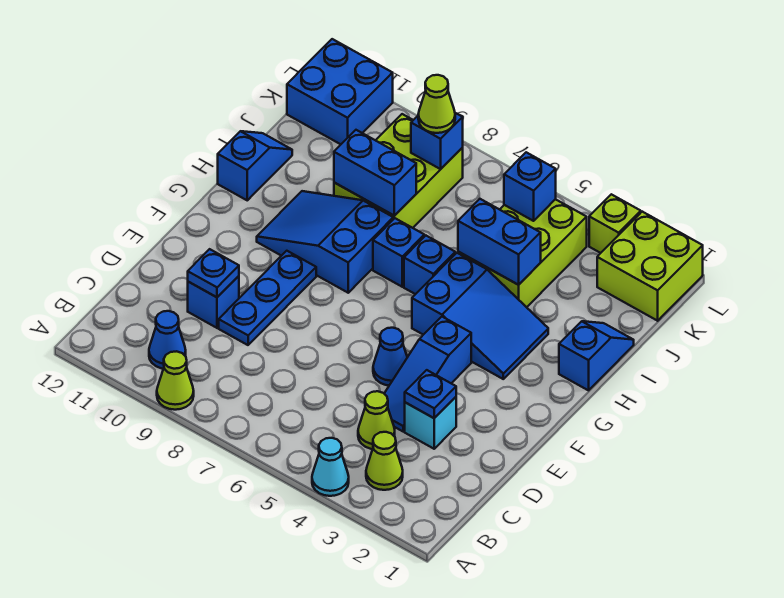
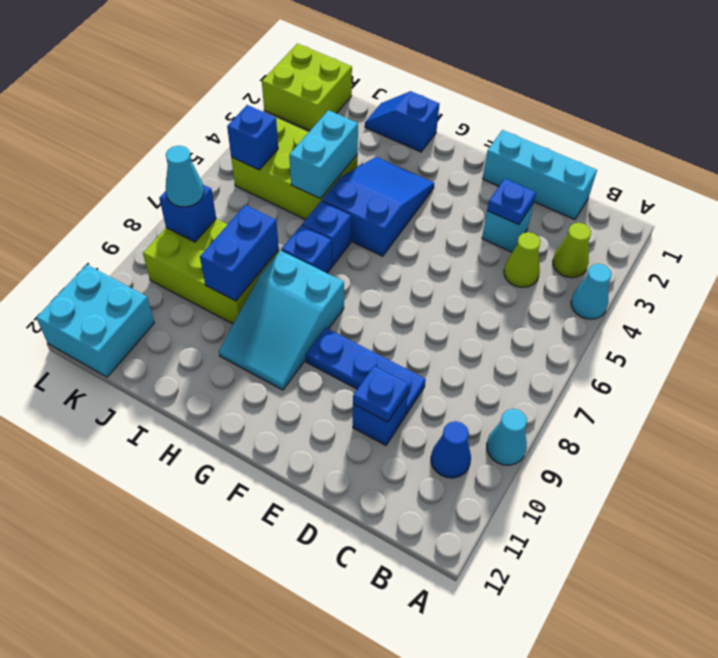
lime 1x1 cone [157,351,194,410] -> cyan 1x1 cone [487,409,527,465]
none -> cyan 1x3 brick [483,130,597,220]
blue 1x3 slope [384,317,471,431] -> none
blue 1x1 cone [373,328,407,385] -> none
blue 2x3 slope [257,191,393,293] -> cyan 2x3 slope [219,251,344,390]
blue 1x2 slope [218,131,292,200] -> none
blue 1x2 brick [458,199,541,285] -> cyan 1x2 brick [289,110,358,199]
lime 1x1 cone [418,75,455,133] -> cyan 1x1 cone [166,146,204,207]
blue 2x2 brick [287,39,393,144] -> cyan 2x2 brick [36,265,154,377]
lime 1x1 brick [589,194,641,253] -> none

